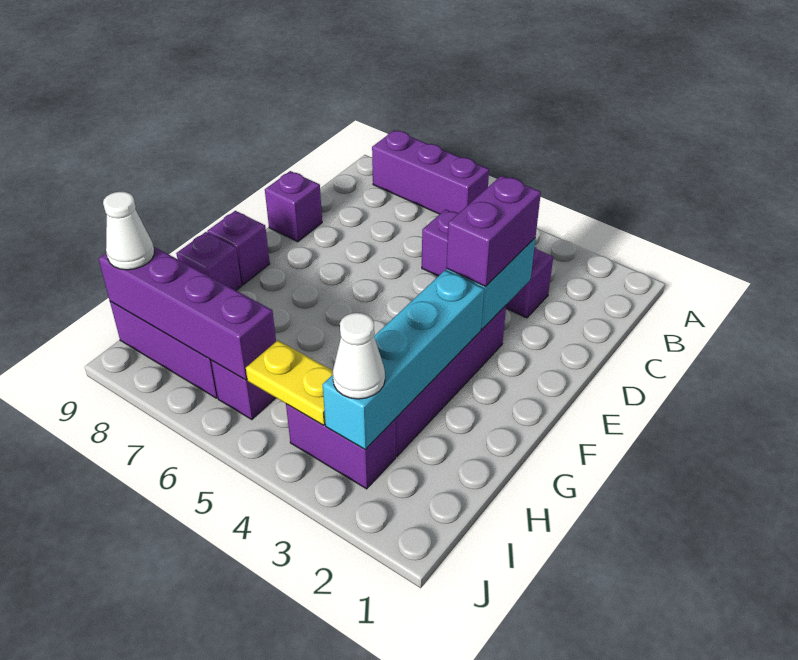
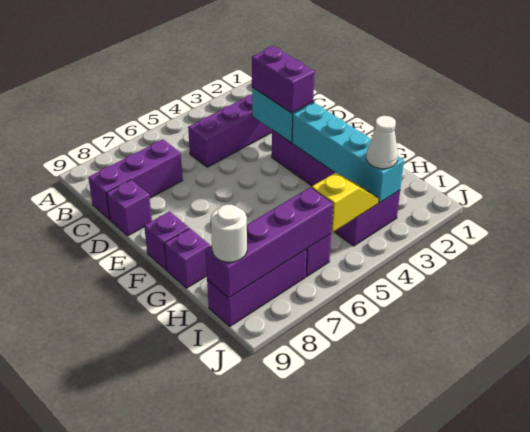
purple 1x3 brick [372,130,489,214] -> purple 1x3 brick moved to [88,139,183,220]
yellow 1x2 plate [246,340,333,425] -> yellow 1x2 slope [312,173,379,232]
white 1x1 cone [103,192,154,270] -> white 1x1 round brick [211,205,247,262]

